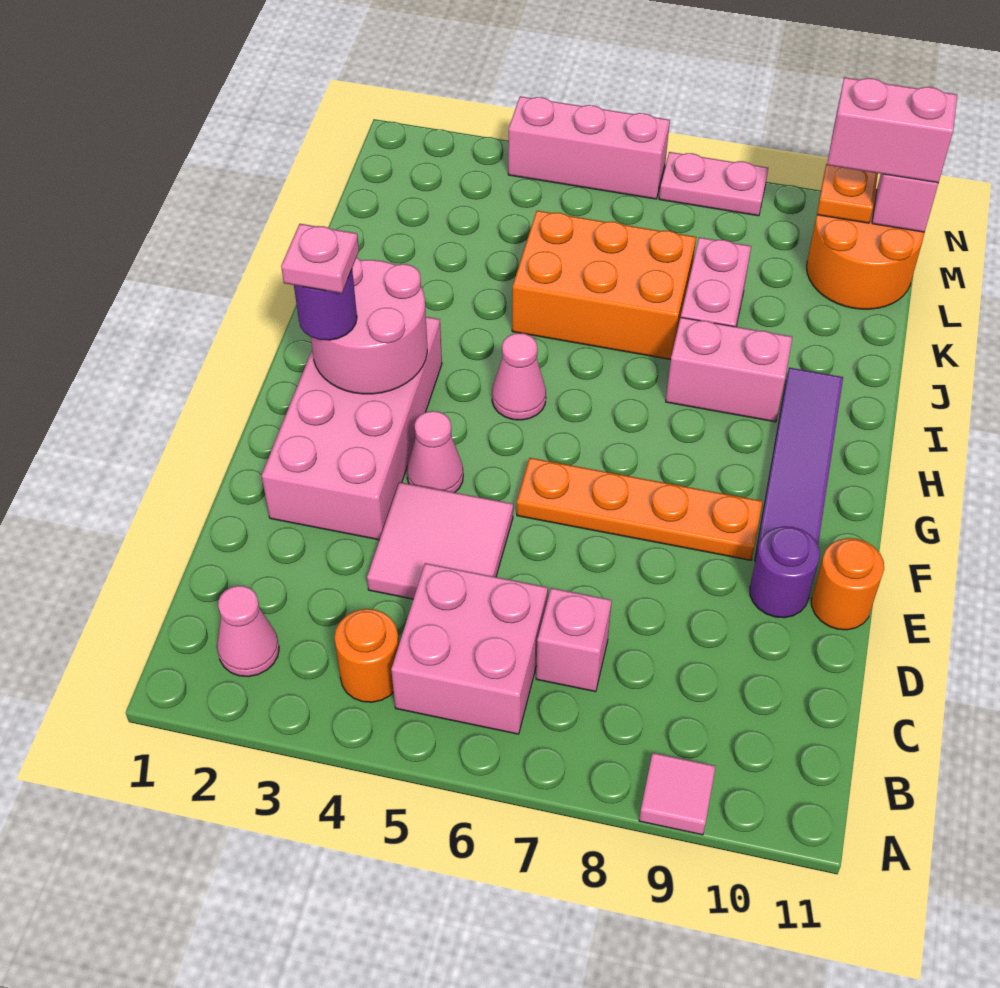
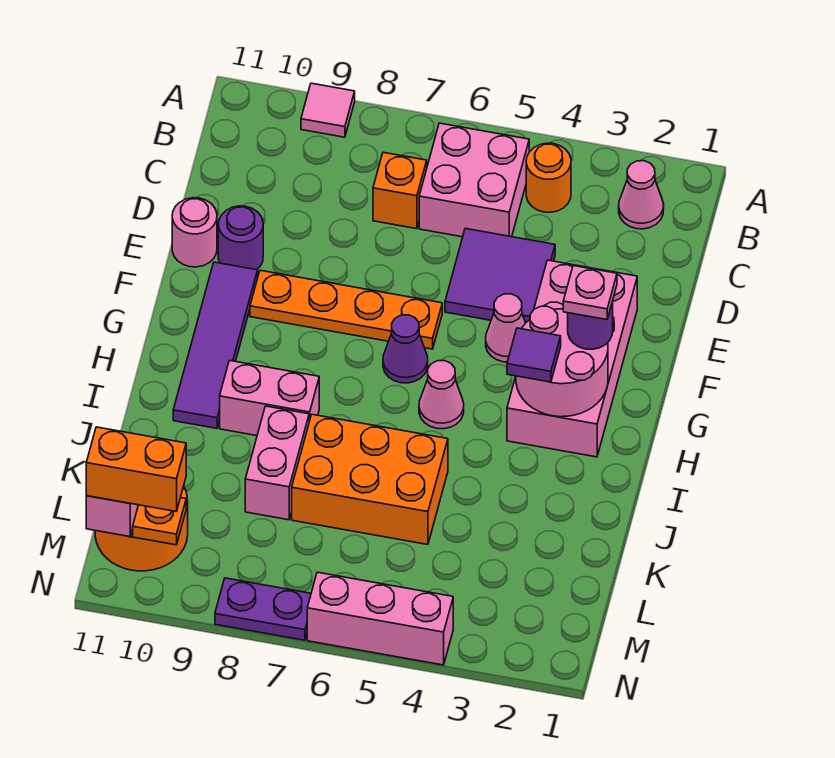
pink 1x1 brick [536,588,612,692] -> orange 1x1 brick [373,152,427,229]
pink 2x2 tile [367,482,513,599] -> purple 2x2 tile [445,229,555,323]
orange 1x1 round brick [812,538,884,630] -> pink 1x1 round brick [172,198,217,267]
none -> purple 1x1 cone [383,315,428,383]
none -> purple 1x1 tile [507,328,561,382]
pink 1x2 brick [827,77,957,183] -> orange 1x2 brick [86,427,186,511]
pink 1x2 plate [659,152,768,216] -> purple 1x2 plate [215,578,311,640]

